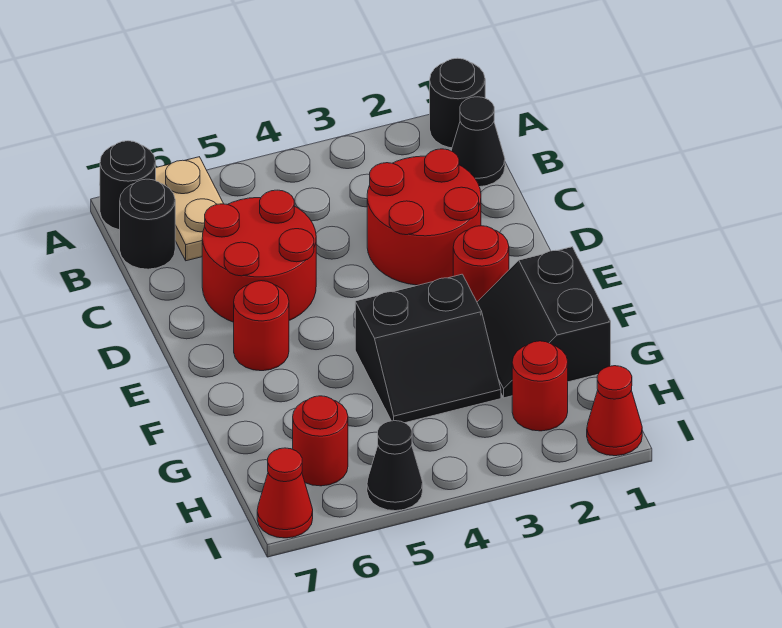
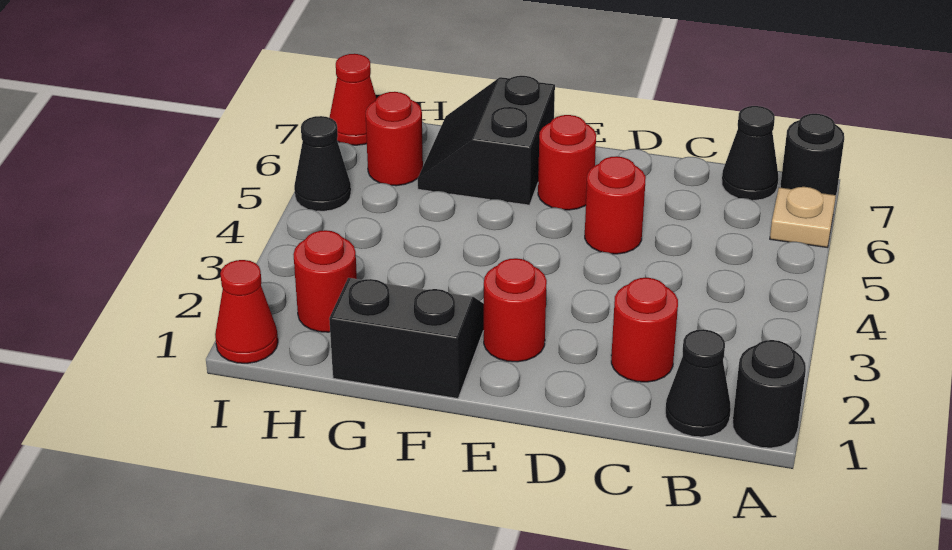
tan 1x2 plate [156,157,224,261] -> tan 1x1 plate [770,187,836,248]
black 1x1 round brick [120,179,175,269] -> black 1x1 cone [722,106,778,200]
red 2x2 round brick [367,149,481,285] -> red 1x1 round brick [611,278,678,382]
red 2x2 round brick [202,190,316,322] -> red 1x1 round brick [585,156,646,254]
black 2x2 slope [355,274,501,423] -> black 2x2 slope moved to [418,76,555,205]

